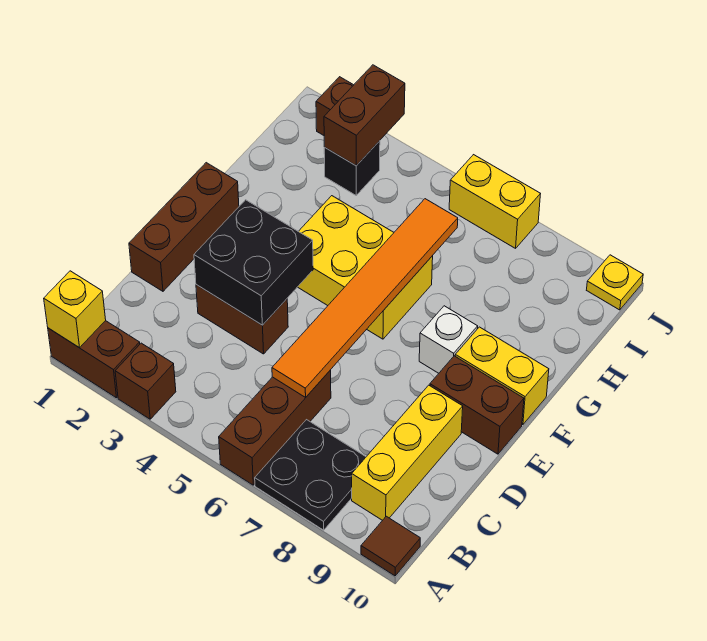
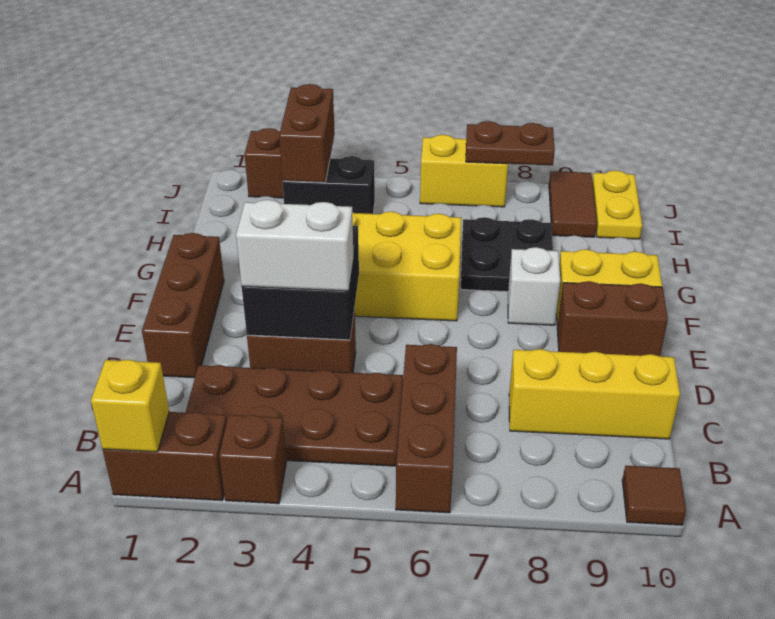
black 2x2 plate [255,420,366,530] -> black 2x2 plate moved to [461,217,553,292]
none -> brown 2x4 plate [186,365,403,466]
yellow 1x3 brick [352,385,463,520] -> yellow 1x3 brick turned to [509,349,680,439]
orange 1x6 tile [272,199,458,397] -> none
none -> white 1x2 brick [236,200,353,291]
black 1x1 brick [324,141,380,195] -> black 1x2 brick [282,156,375,214]
none -> brown 1x2 tile [549,171,597,237]
none -> brown 1x2 plate [466,121,555,165]
yellow 1x1 plate [587,255,643,310] -> yellow 1x2 plate [592,170,642,239]

